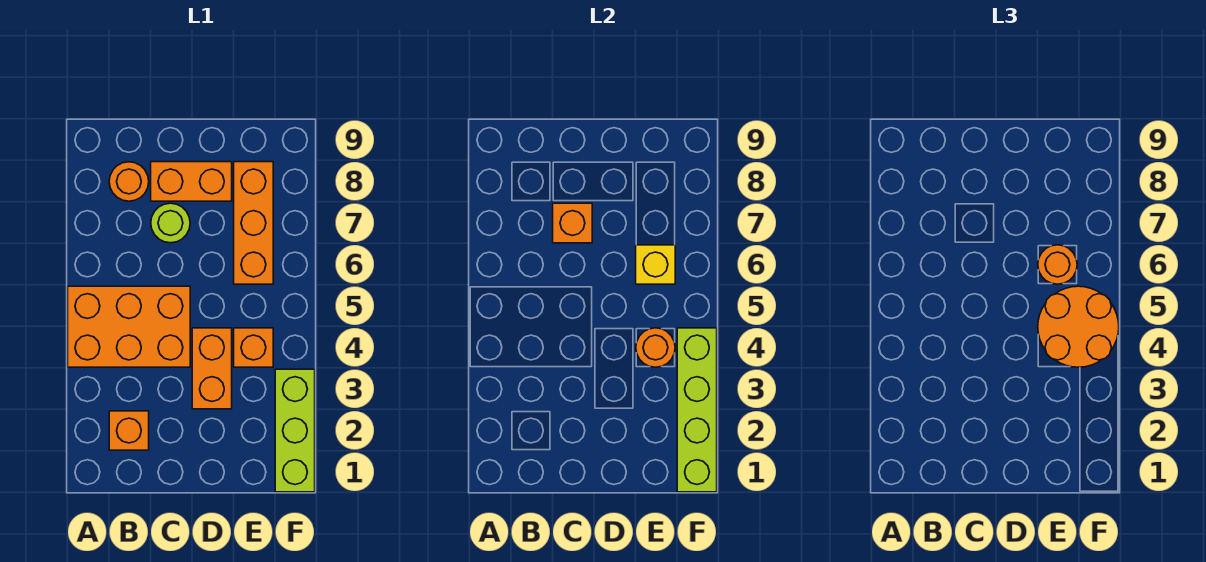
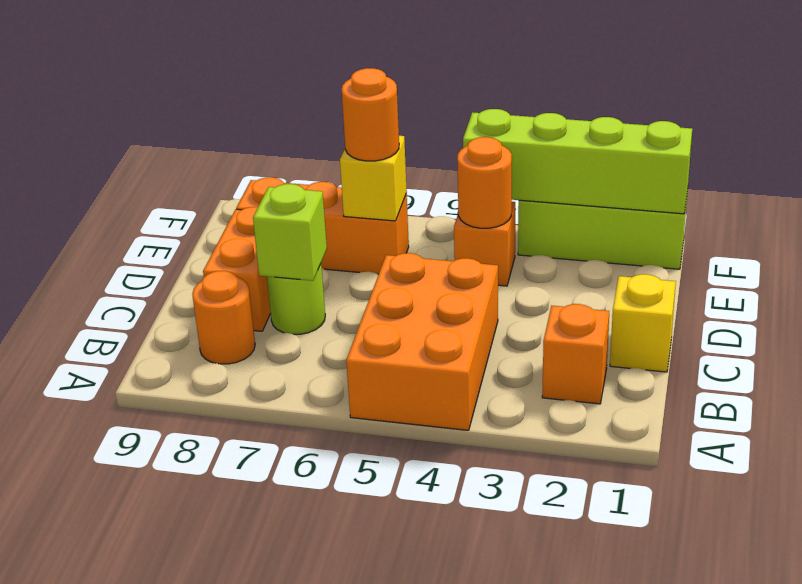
none -> yellow 1x1 brick [610,274,676,372]
orange 1x1 brick [553,203,592,243] -> lime 1x1 brick [253,184,327,281]
orange 1x2 brick [192,328,232,409] -> none
orange 2x2 round brick [1038,286,1119,367] -> none

